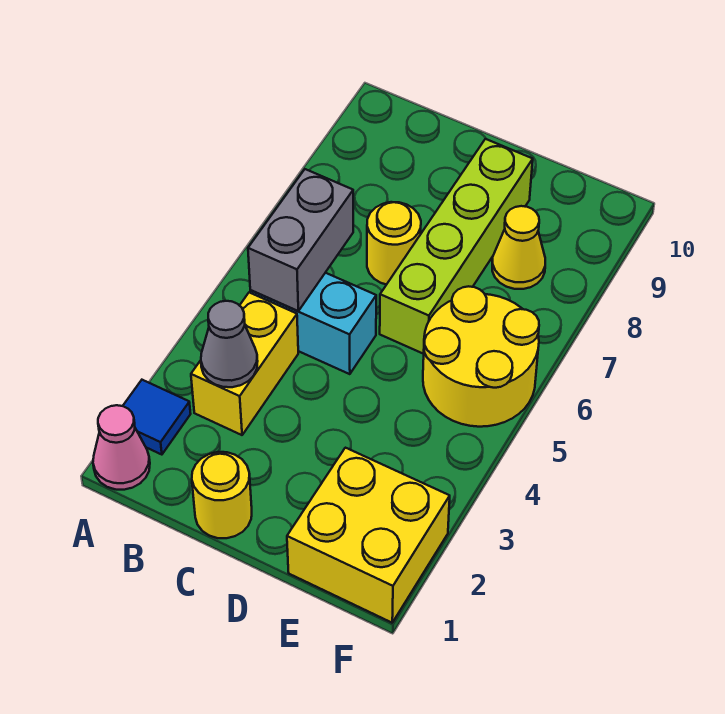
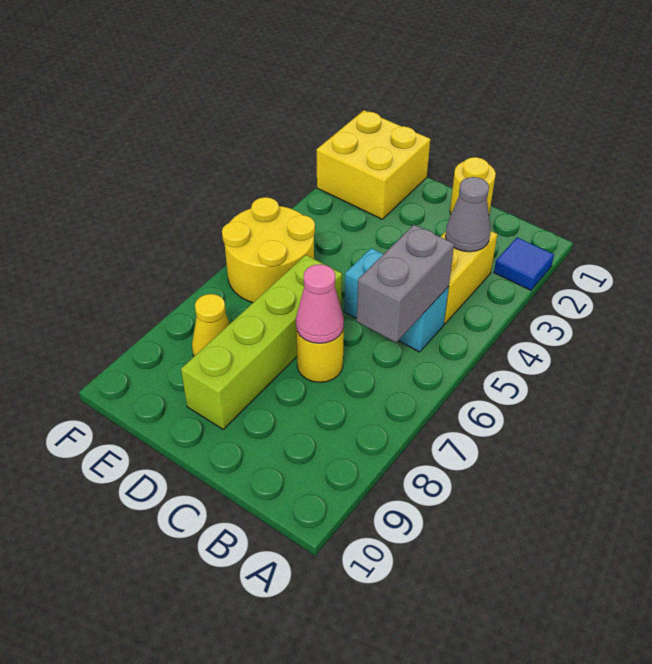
pink 1x1 cone [93,405,150,490] -> pink 1x1 cone moved to [296,264,344,343]

